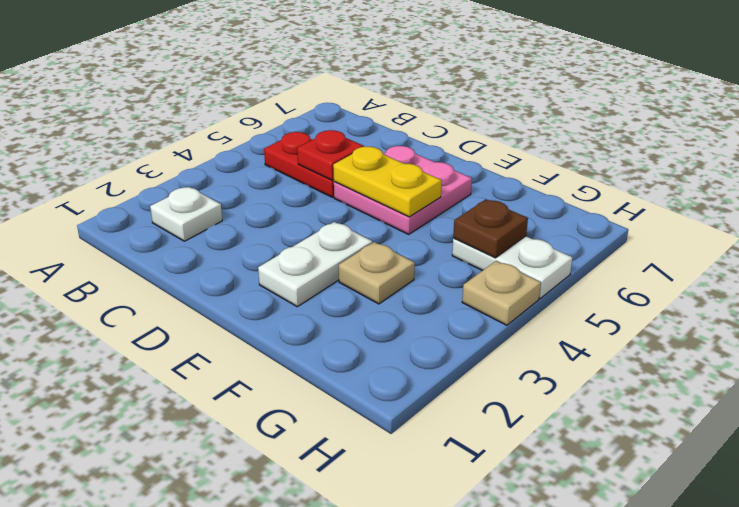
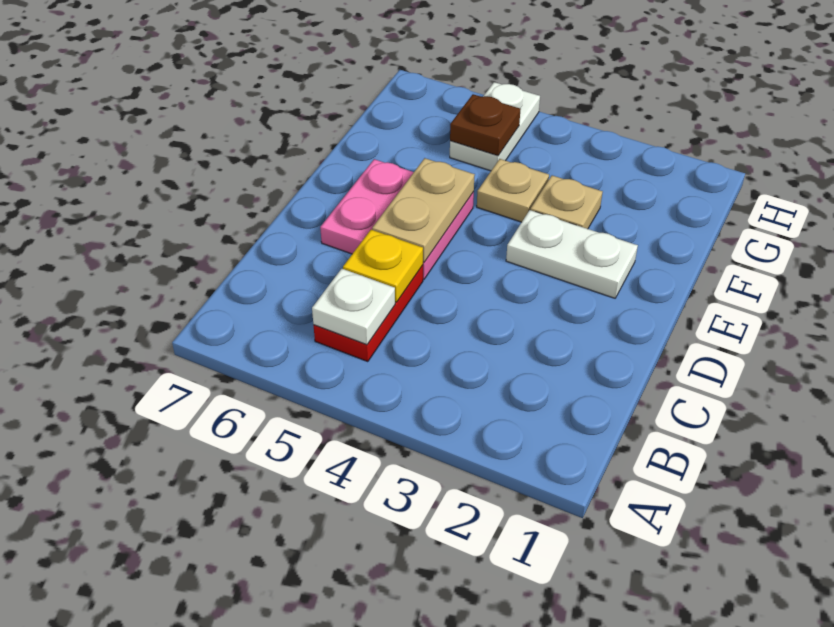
white 1x1 plate [150,187,222,241] -> white 1x1 plate moved to [312,269,395,345]
red 1x1 plate [297,130,364,180] -> yellow 1x1 plate [343,230,423,302]
yellow 1x2 plate [333,147,442,217] -> tan 1x2 plate [372,158,475,262]
tan 1x1 plate [462,261,541,325] -> tan 1x1 plate moved to [477,159,549,222]

